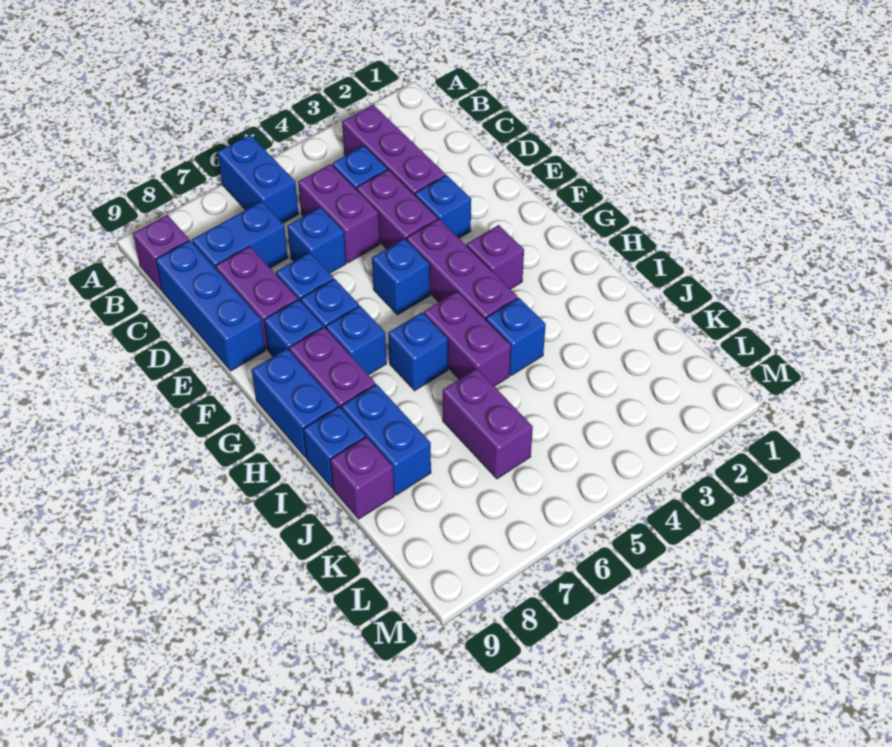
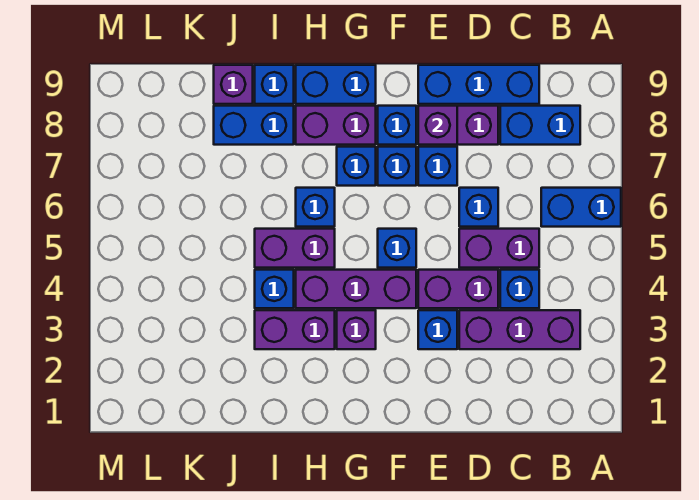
purple 1x1 brick [133,215,189,290] -> purple 1x1 brick moved to [418,106,457,145]
blue 1x2 brick [192,201,288,268] -> blue 1x2 brick turned to [500,106,580,145]
purple 1x2 brick [443,369,533,479] -> purple 1x2 brick moved to [255,310,335,349]

